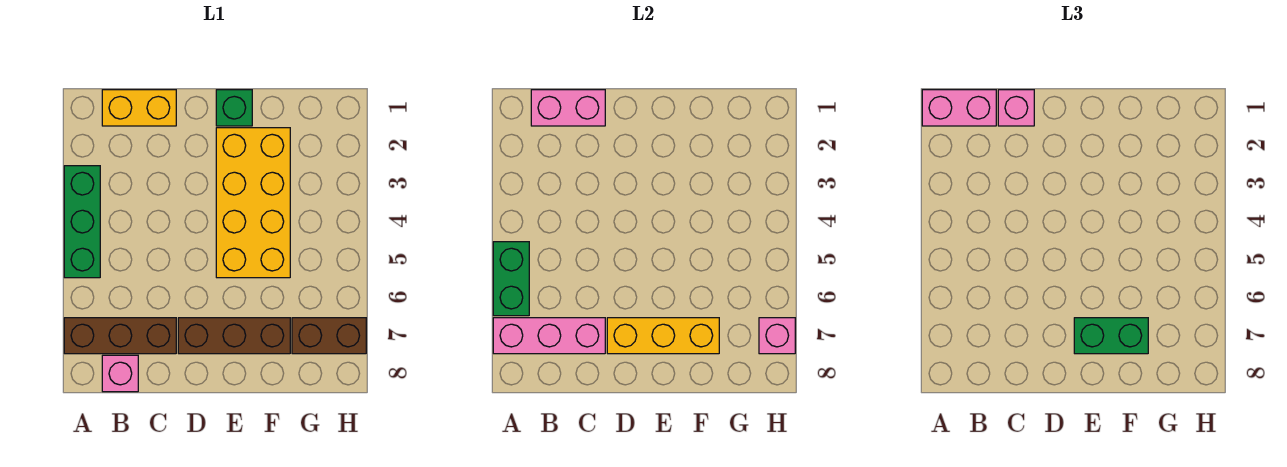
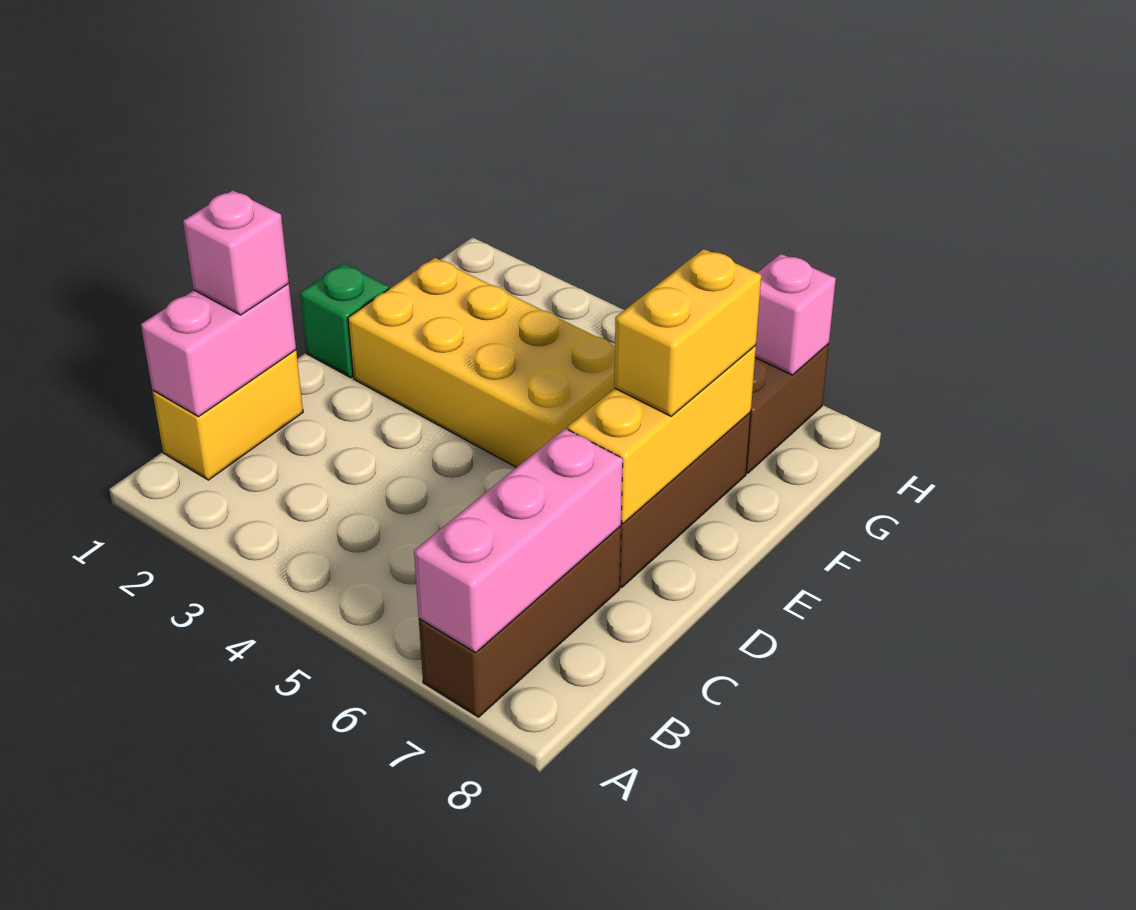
pink 1x2 brick [922,90,996,126] -> none
green 1x3 brick [64,166,100,278] -> none
green 1x2 brick [493,242,529,316] -> none
pink 1x1 brick [102,355,138,392] -> none
green 1x2 brick [1074,318,1148,354] -> yellow 1x2 brick [614,249,761,416]

